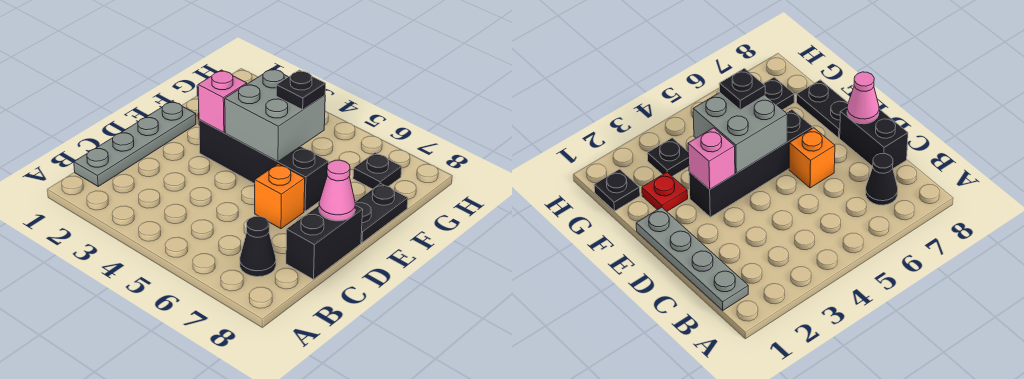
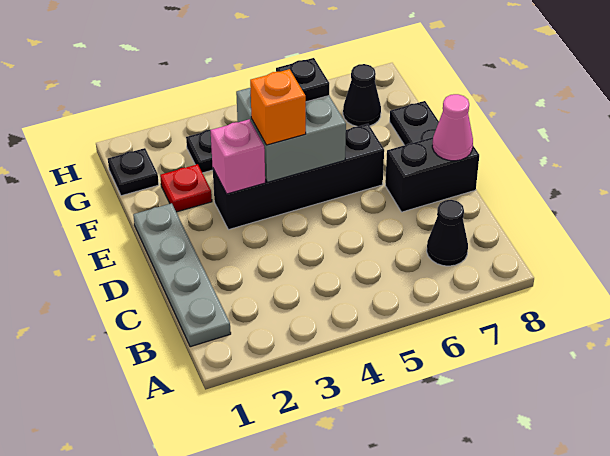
black 1x2 brick [286,205,363,279] -> black 1x2 brick turned to [385,137,479,212]
orange 1x1 brick [255,164,305,229] -> orange 1x1 brick moved to [250,69,306,145]
black 1x1 plate [353,153,402,189] -> black 1x1 cone [343,64,381,127]

